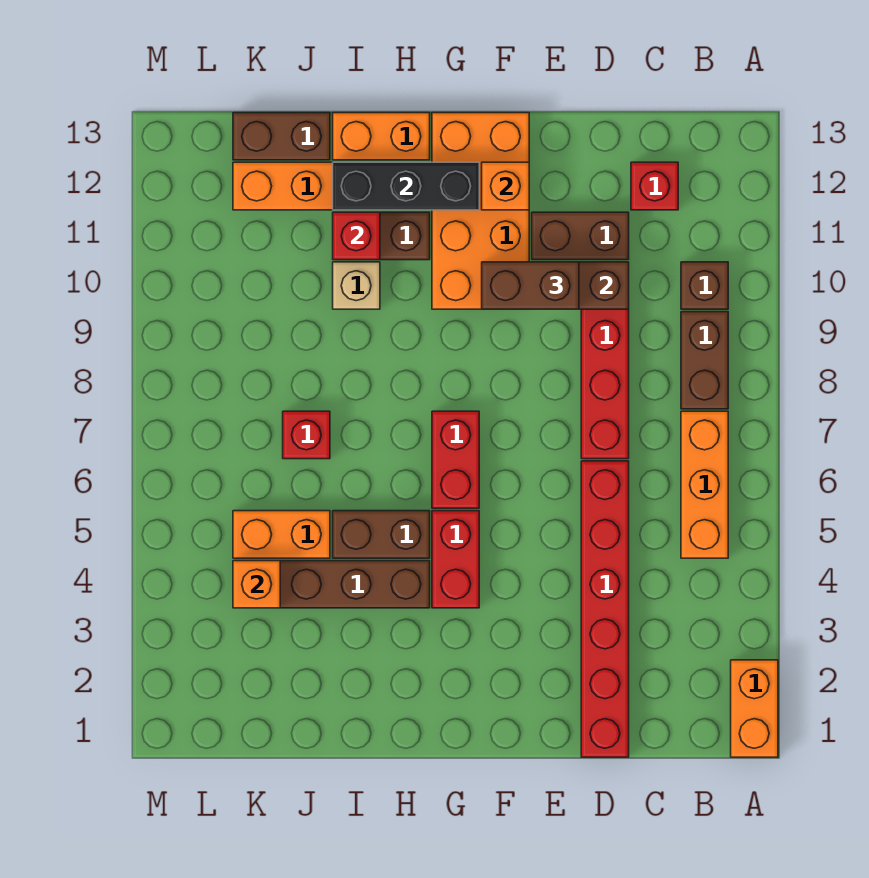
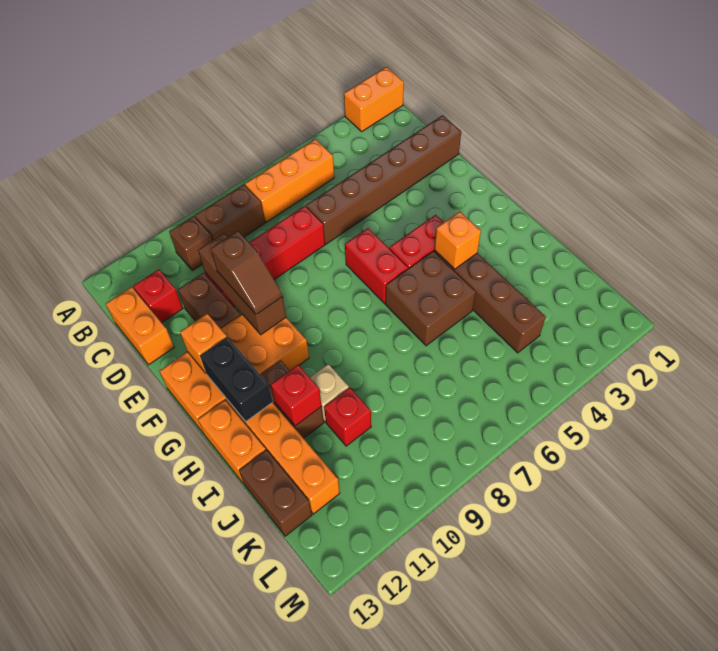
red 1x6 brick [581,461,629,757] -> brown 1x6 brick [306,115,461,244]
brown 1x2 brick [482,262,579,309] -> brown 1x2 slope [211,231,282,315]
red 1x2 brick [432,411,479,508] -> red 1x2 brick turned to [345,228,408,303]
black 1x3 brick [333,162,479,210] -> black 1x2 brick [200,337,272,422]
brown 1x2 brick [333,511,430,558] -> brown 2x2 brick [385,251,476,346]
orange 1x2 brick [233,511,330,558] -> orange 1x2 brick moved to [106,287,174,365]
red 1x1 brick [283,411,330,459] -> red 1x1 brick moved to [324,388,371,446]
orange 1x1 brick [233,561,280,608] -> orange 1x1 brick moved to [434,211,481,269]

